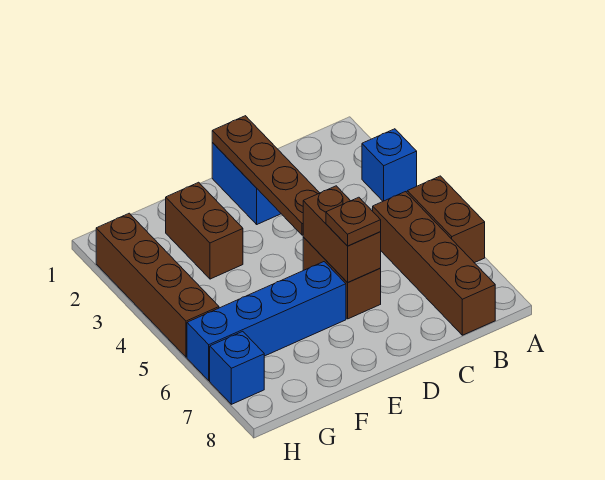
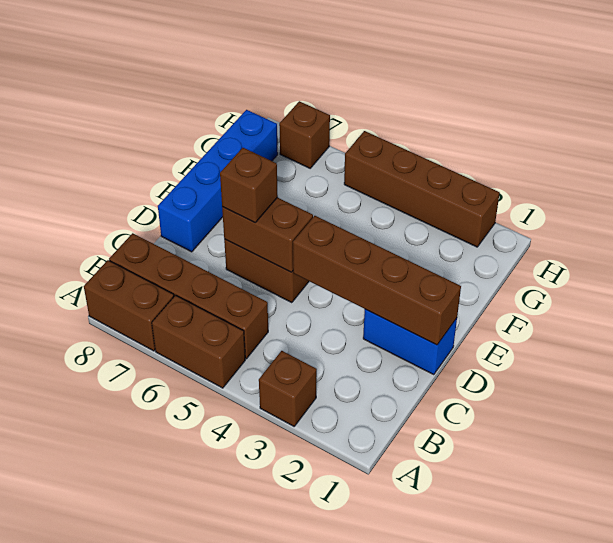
blue 1x1 brick [362,129,417,201] -> brown 1x1 brick [259,351,317,426]
brown 1x4 plate [212,116,319,235] -> brown 1x4 brick [293,216,461,345]
brown 1x1 plate [326,197,381,246] -> brown 1x1 brick [220,148,278,223]
blue 1x4 brick [187,262,346,381] -> blue 1x4 brick moved to [158,110,278,252]
brown 1x2 brick [166,182,243,279] -> brown 1x2 brick moved to [84,260,174,351]
blue 1x1 brick [210,331,264,404] -> brown 1x1 brick [279,101,330,168]

